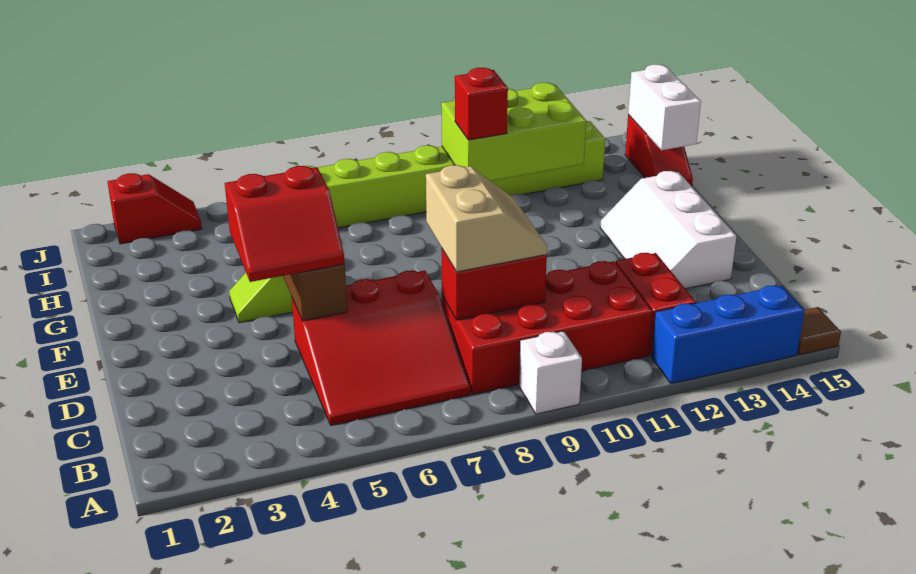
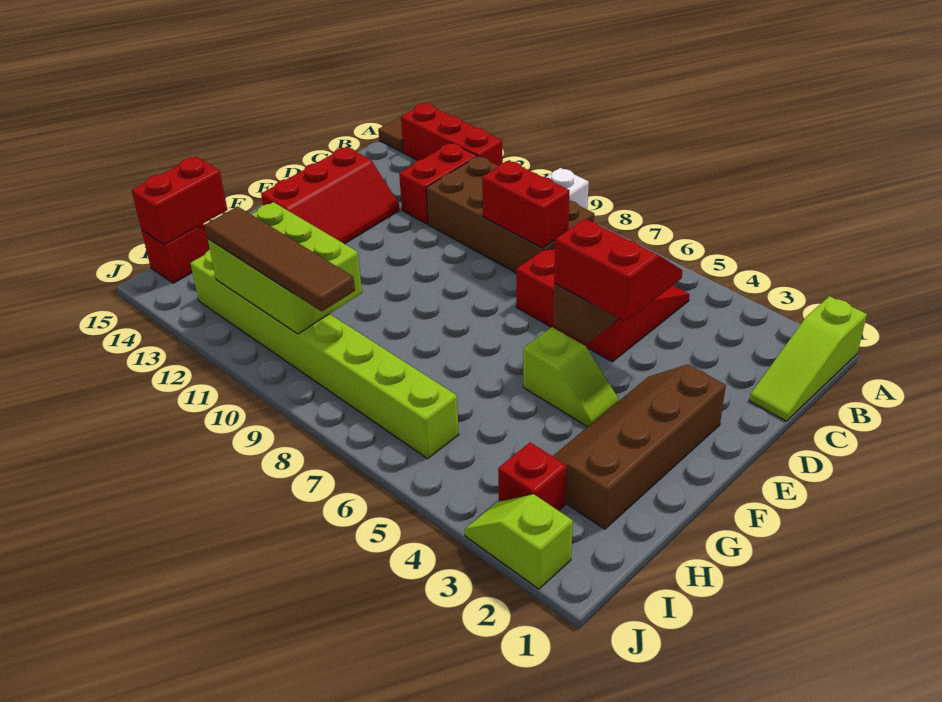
none -> lime 1x3 slope [749,296,867,421]
blue 1x3 brick [651,285,804,384] -> red 1x3 brick [401,103,503,166]
red 2x4 brick [442,261,652,395] -> brown 2x4 brick [426,156,594,273]
tan 2x2 slope [426,165,547,272] -> none
white 2x3 slope [600,171,736,289] -> red 2x3 slope [261,147,399,244]
none -> brown 2x4 slope [553,364,726,529]
red 1x1 brick [455,68,508,140] -> red 1x1 brick moved to [498,442,566,511]
white 1x2 brick [628,64,701,150] -> red 1x2 brick [132,157,227,245]
none -> brown 1x4 tile [205,206,355,311]
red 1x2 slope [107,173,202,244] -> lime 1x2 slope [465,494,573,589]

